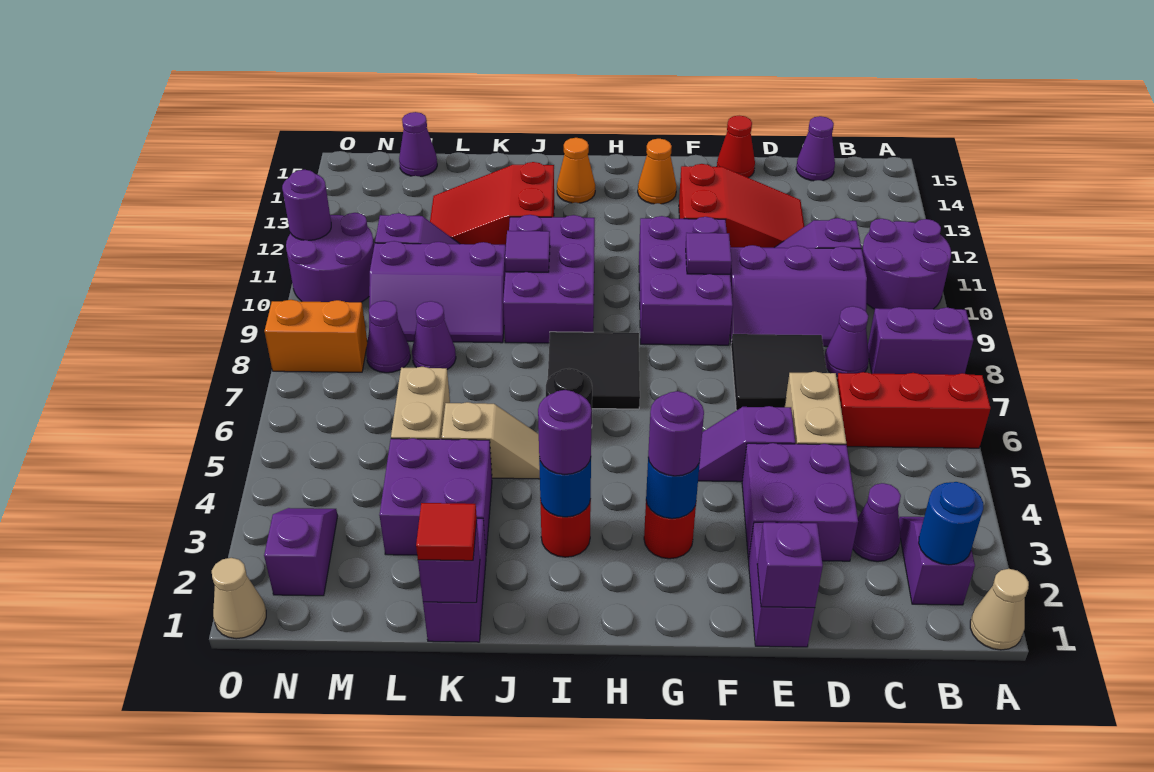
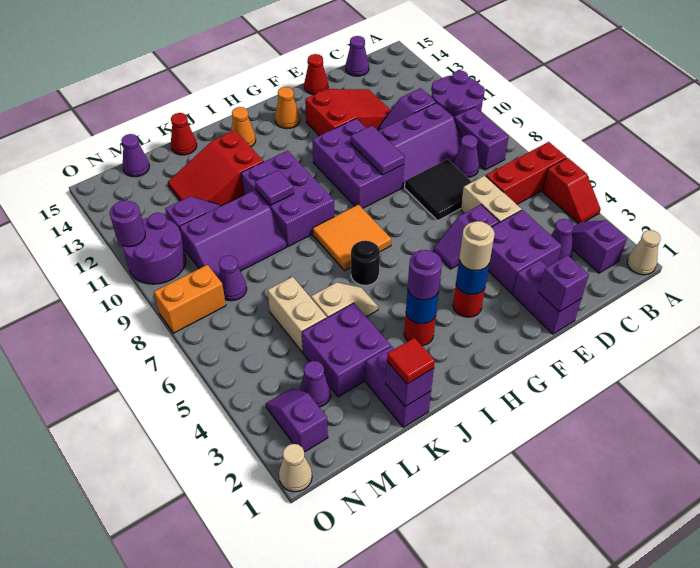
none -> red 1x2 slope [543,158,601,223]
purple 1x2 brick [868,307,973,375] -> purple 1x2 brick turned to [454,107,509,170]
blue 1x1 round brick [919,482,983,565] -> none
purple 1x1 tile [686,233,732,274] -> purple 1x2 tile [351,126,405,175]
purple 1x1 round brick [648,391,704,476] -> tan 1x1 round brick [459,221,495,271]
black 2x2 tile [548,332,640,409] -> orange 2x2 tile [312,205,391,270]
none -> red 1x1 cone [171,113,197,155]
purple 1x1 cone [412,301,456,369] -> purple 1x1 cone moved to [300,361,331,407]

